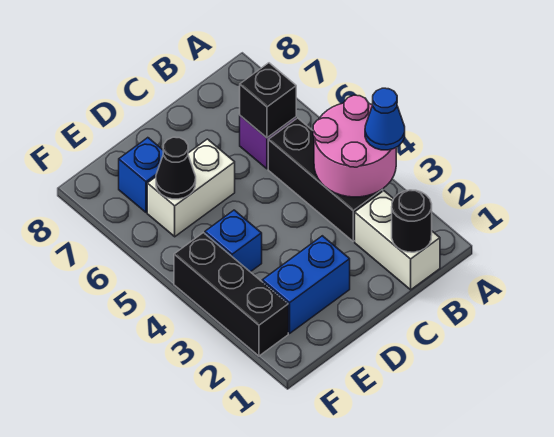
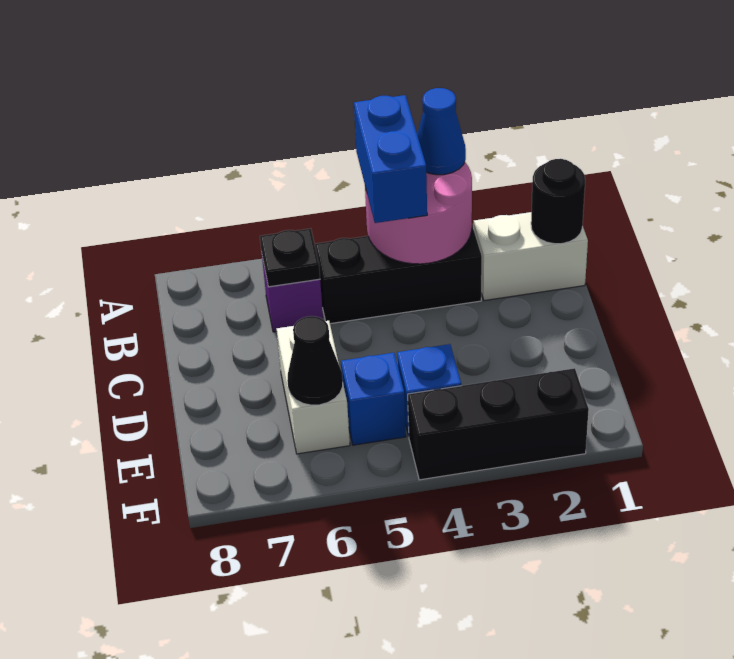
black 1x1 brick [240,63,296,138] -> black 1x1 plate [260,228,320,287]
blue 1x2 brick [262,236,350,333] -> blue 1x2 brick moved to [354,95,427,223]
blue 1x1 brick [119,138,163,212] -> blue 1x1 brick moved to [341,353,406,445]

